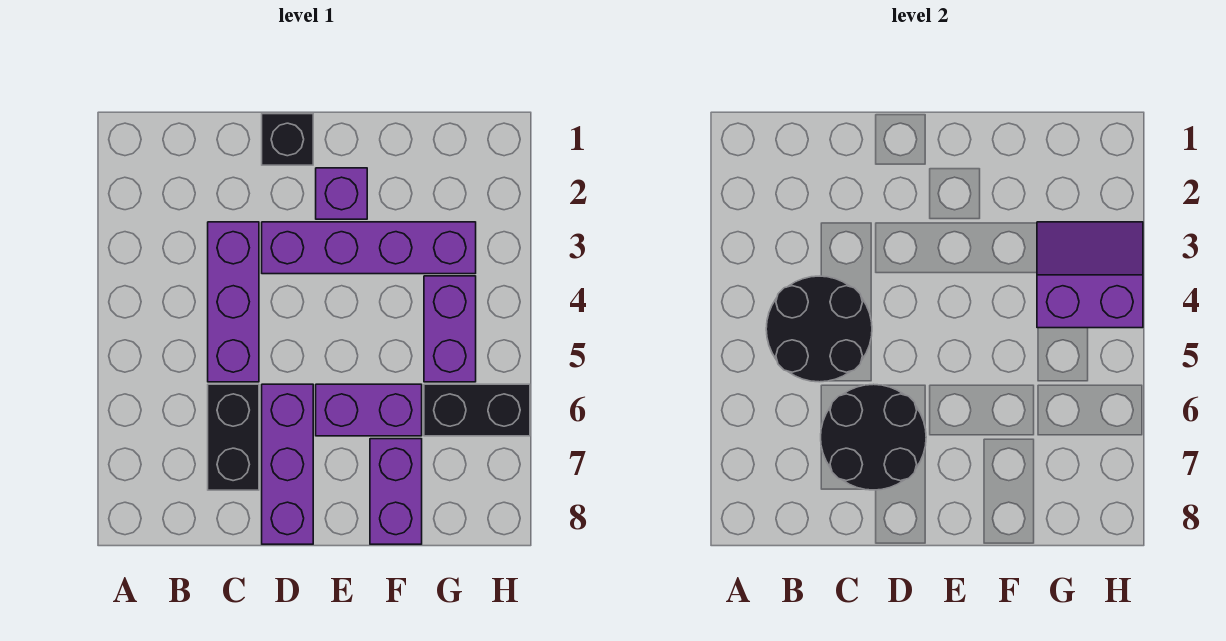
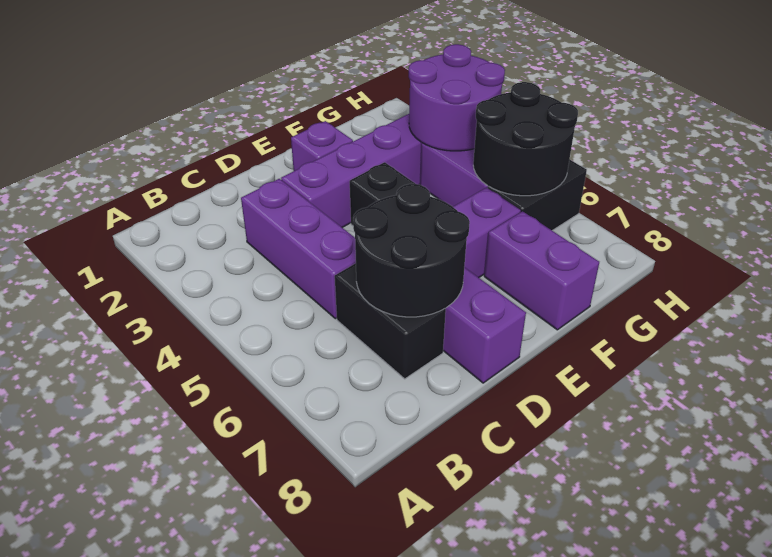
black 2x2 round brick [766,276,872,382] -> black 2x2 round brick moved to [473,82,578,196]
black 1x1 brick [262,114,313,165] -> black 1x1 brick moved to [350,162,415,226]
purple 2x2 slope [1037,222,1143,328] -> purple 2x2 round brick [409,44,505,151]

